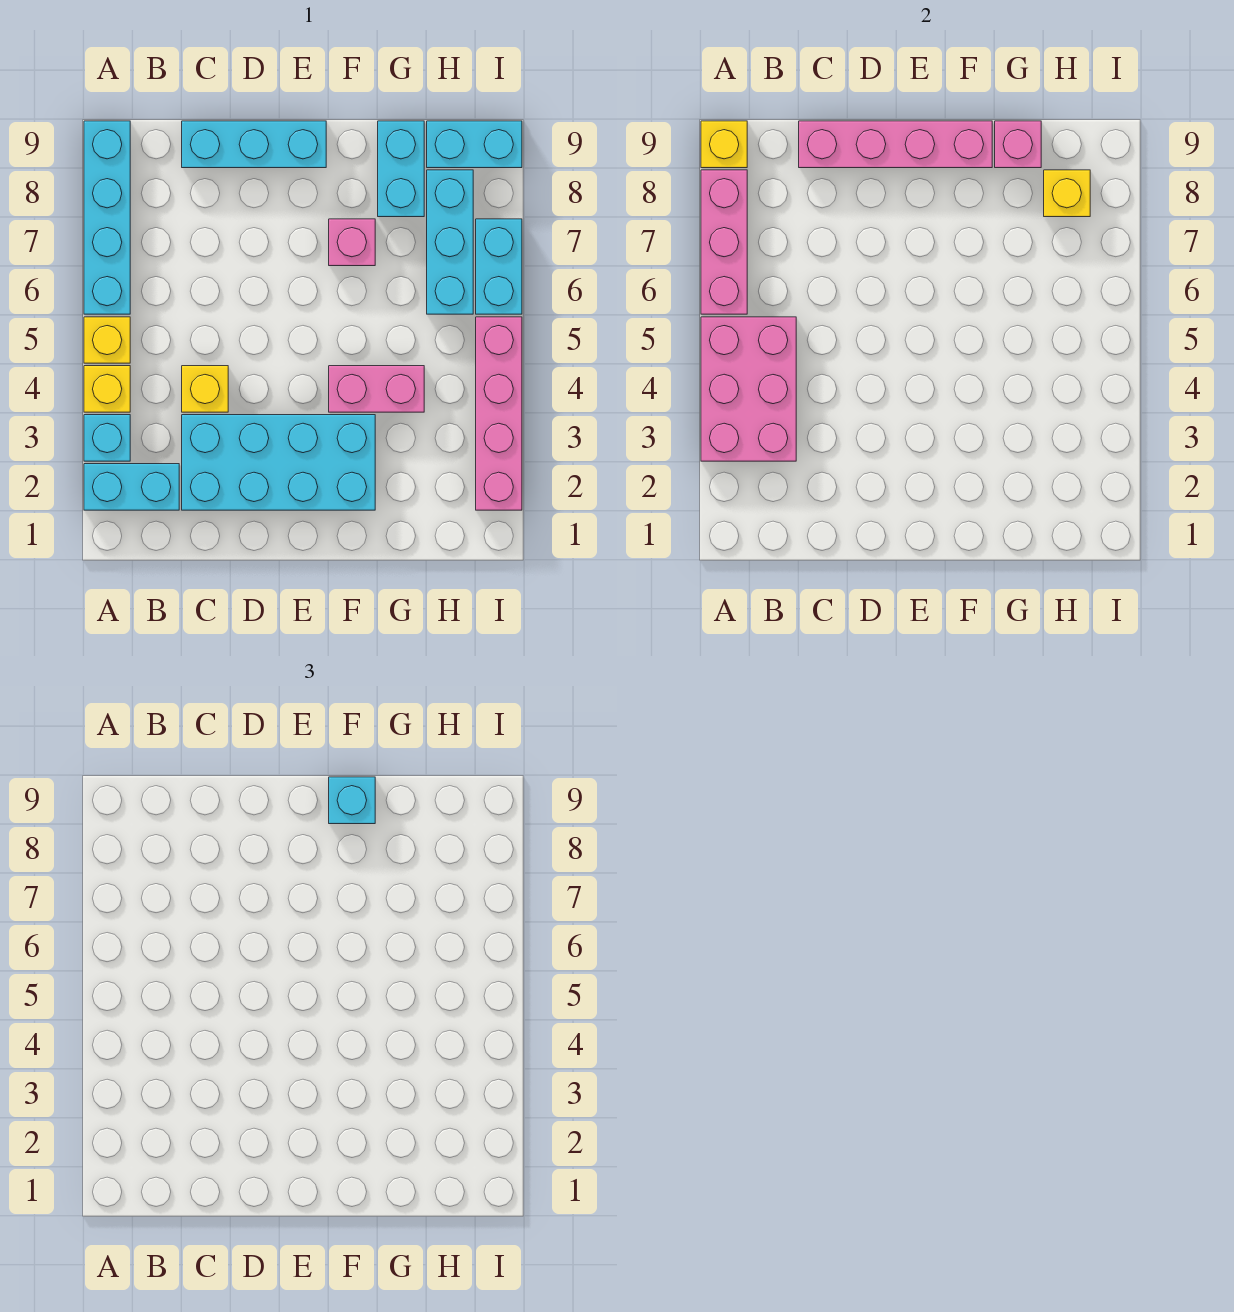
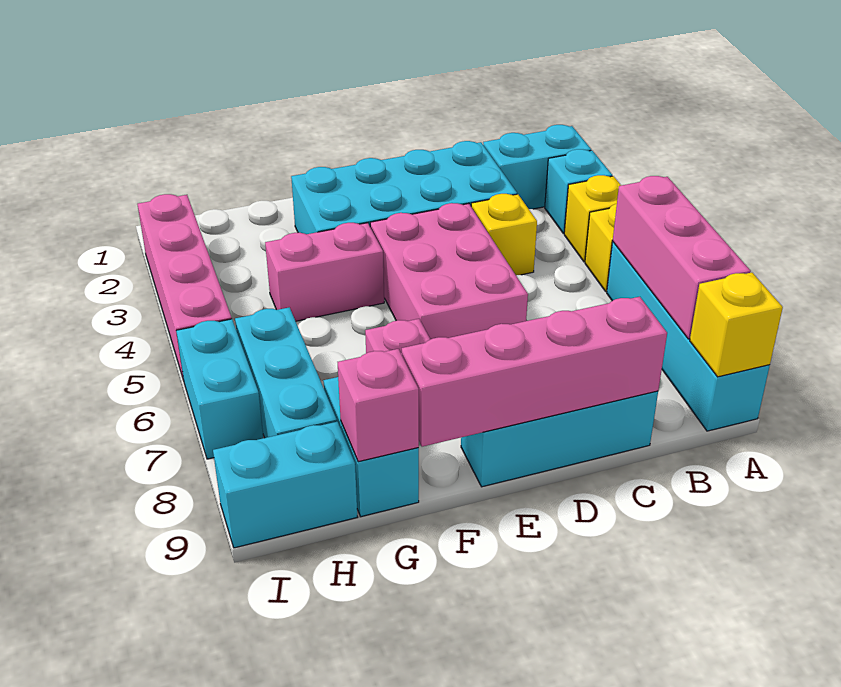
pink 2x3 brick [701,317,796,461] -> pink 2x3 brick moved to [370,203,528,339]
cyan 1x1 brick [329,777,375,824] -> none
yellow 1x1 brick [1044,170,1090,217] -> none

